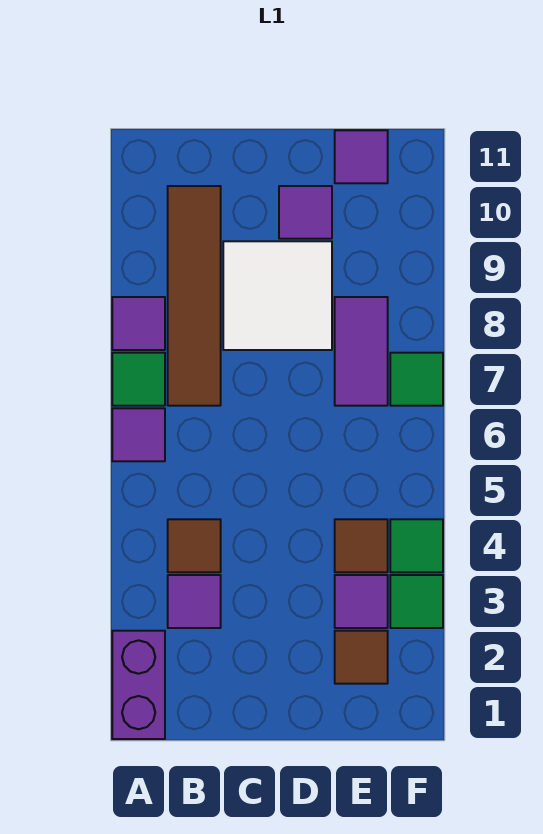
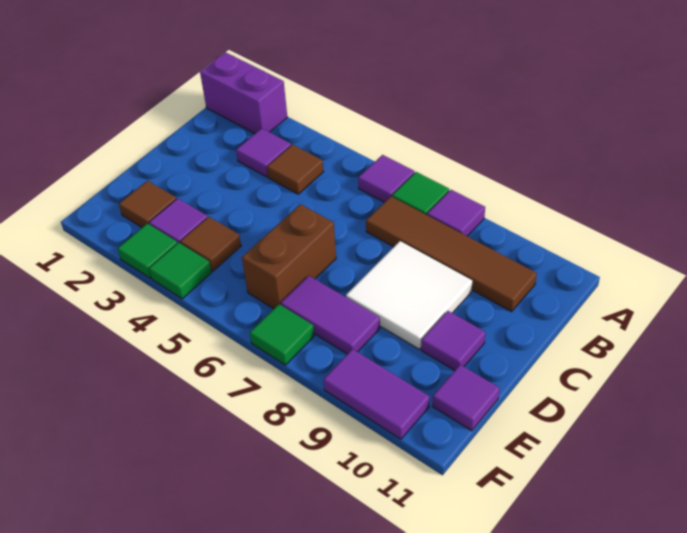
none -> brown 1x2 brick [242,204,336,309]
none -> purple 1x2 tile [323,349,429,439]

